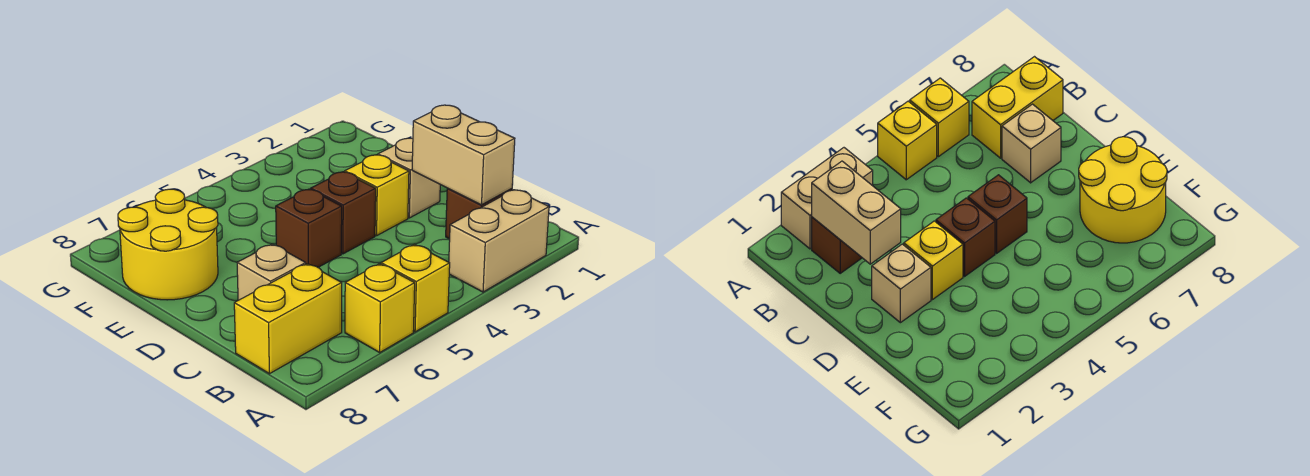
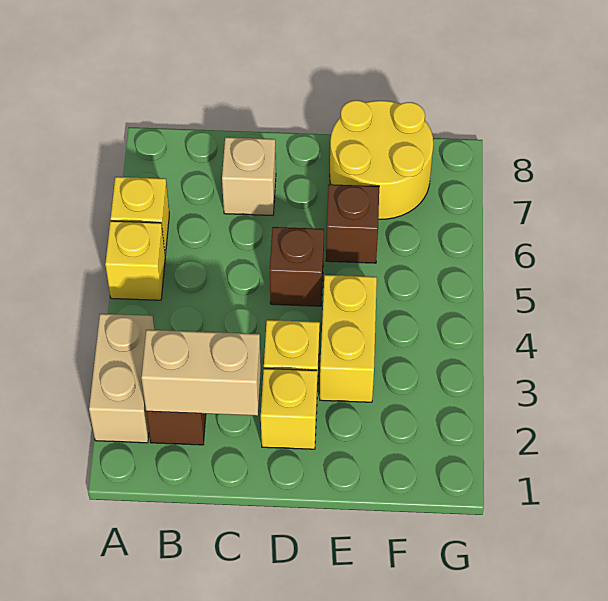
yellow 1x2 brick [234,264,342,374] -> yellow 1x2 brick moved to [320,275,377,402]
tan 1x1 brick [378,138,440,218] -> yellow 1x1 brick [261,368,317,449]
brown 1x1 brick [311,172,376,254] -> brown 1x1 brick moved to [326,184,379,263]

